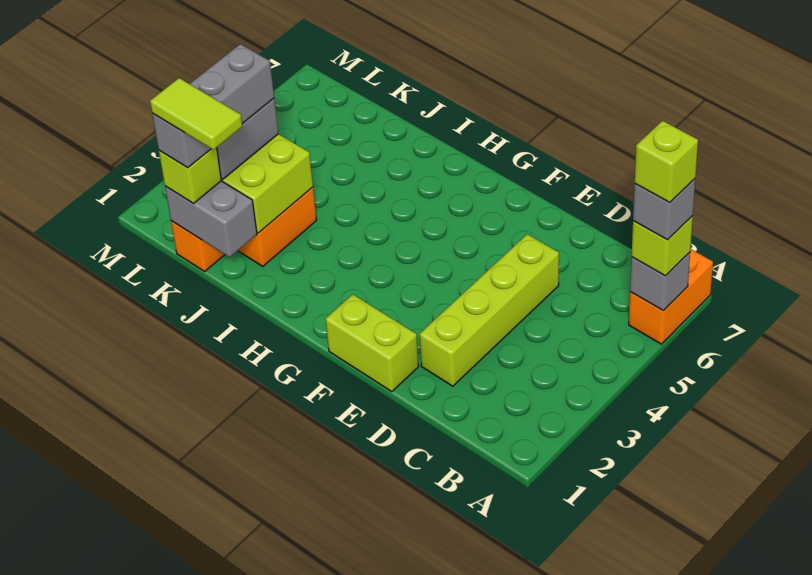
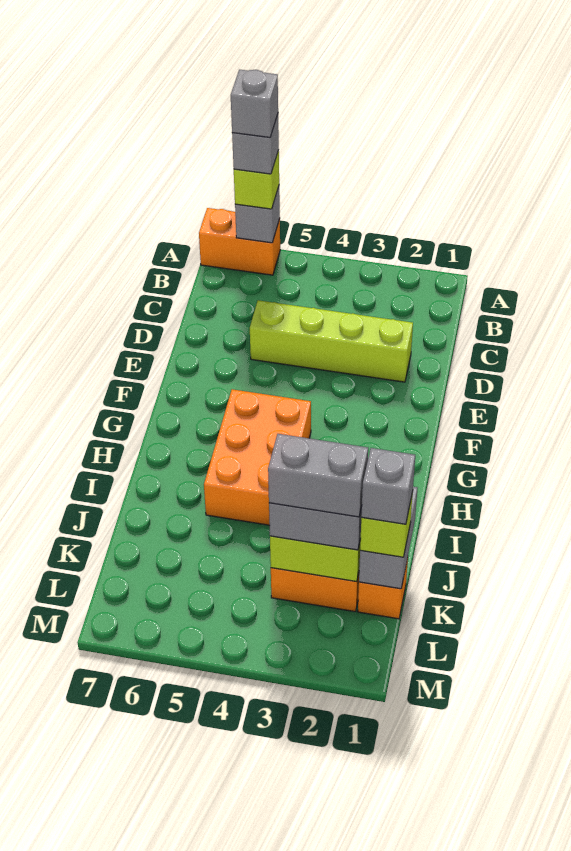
lime 1x1 brick [635,121,698,203] -> grey 1x1 brick [231,70,278,137]
lime 1x2 brick [326,294,419,392] -> none
none -> orange 2x3 brick [204,389,311,525]
lime 1x2 tile [150,78,242,150] -> none

